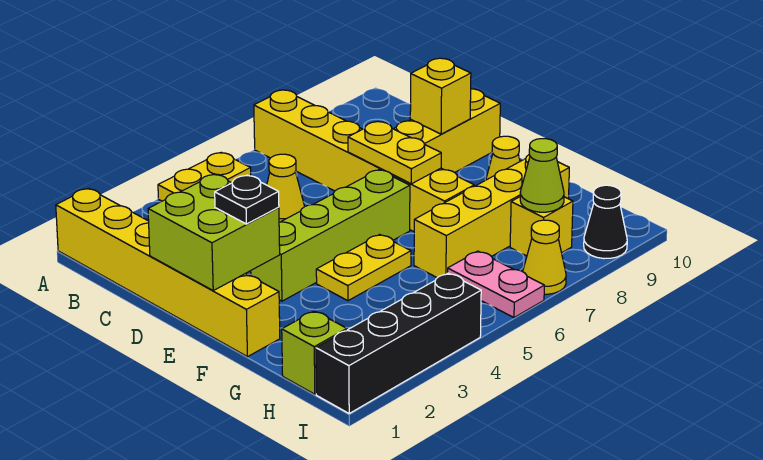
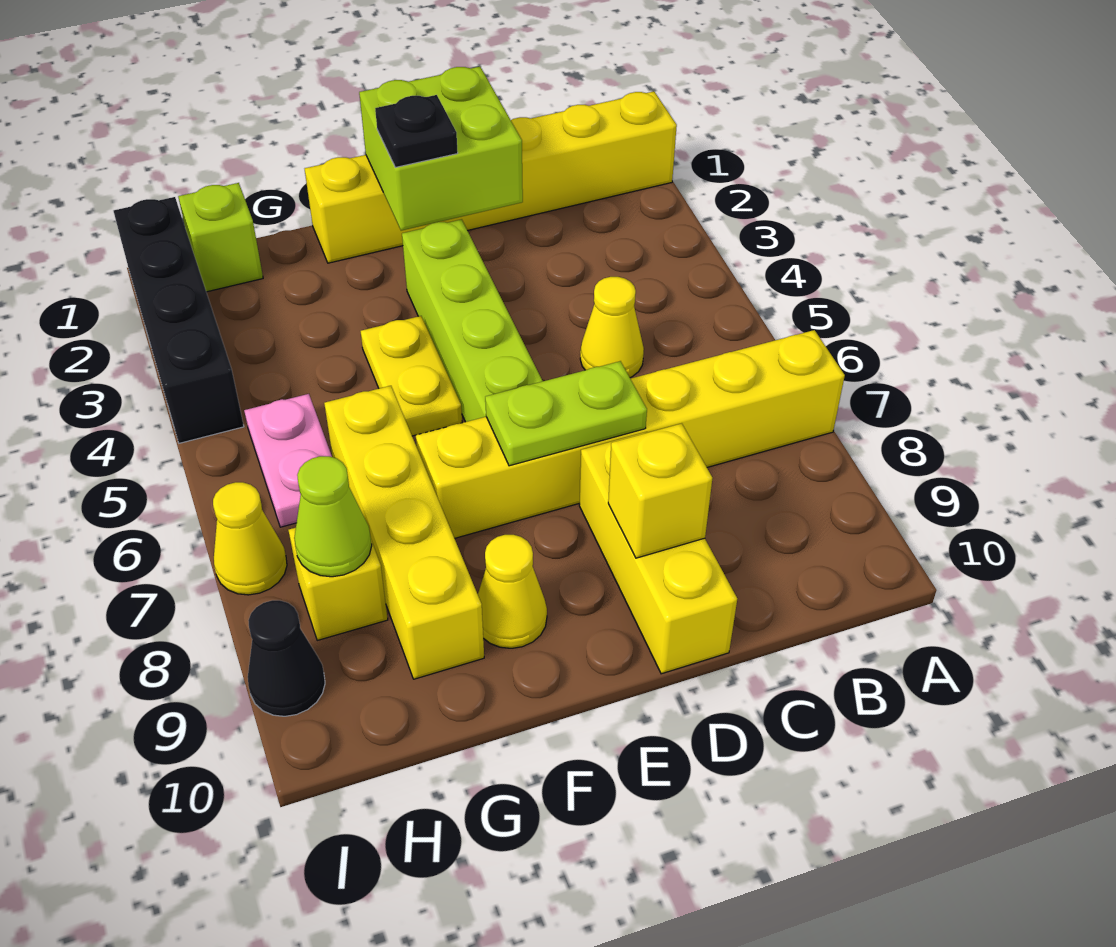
yellow 1x2 plate [158,152,251,201] -> none
yellow 1x2 plate [348,122,441,184] -> lime 1x2 plate [485,361,647,466]
pink 1x2 plate [448,251,544,318] -> pink 1x2 plate turned to [244,394,332,527]

